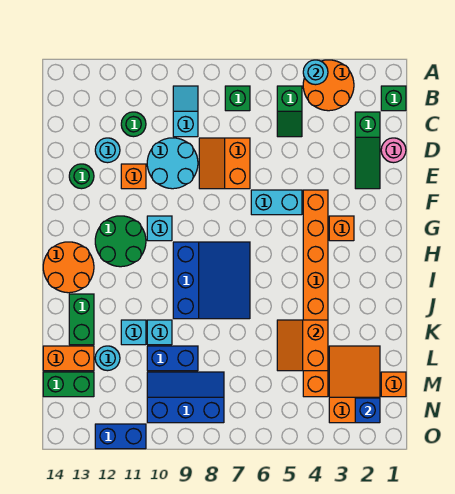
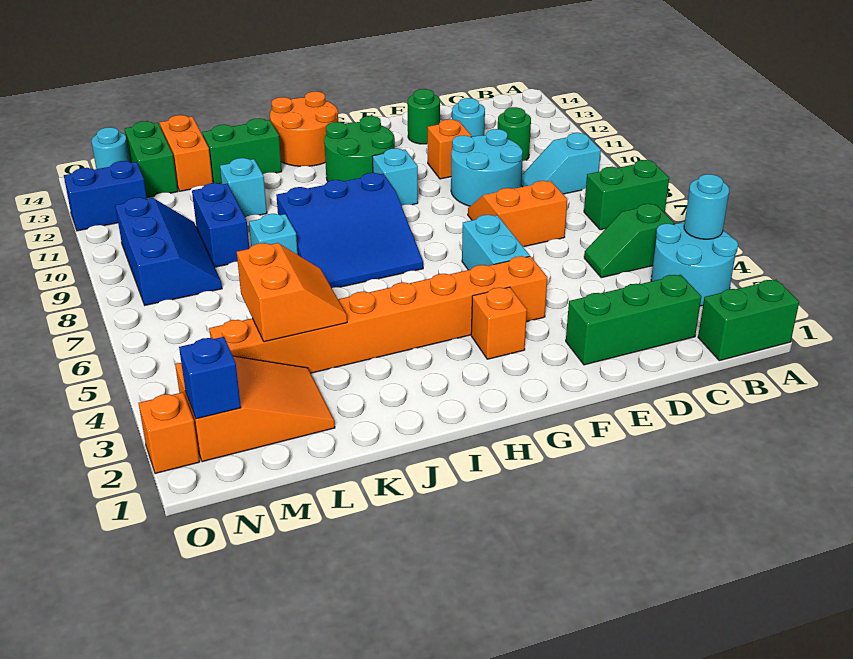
orange 2x2 round brick [303,60,354,111] -> cyan 2x2 round brick [651,223,738,306]
green 1x1 brick [381,86,406,111] -> green 1x2 brick [698,280,799,361]
green 1x1 brick [225,86,250,111] -> green 1x2 brick [584,160,669,230]
cyan 1x2 slope [173,86,198,137] -> cyan 1x2 slope turned to [521,133,601,194]
green 1x3 slope [355,112,380,189] -> green 1x3 brick [566,275,701,365]
pink 1x1 round brick [381,138,406,163] -> none
orange 2x2 slope [277,320,328,371] -> orange 2x2 slope turned to [237,243,347,342]
cyan 1x1 brick [147,320,172,345] -> cyan 1x1 brick moved to [249,214,298,255]
cyan 1x1 round brick [95,346,120,371] -> cyan 1x1 round brick moved to [92,127,130,169]
orange 1x1 brick [381,372,406,397] -> orange 1x1 brick moved to [139,392,200,474]
blue 1x2 brick [95,424,146,449] -> blue 1x2 brick turned to [64,161,147,231]

